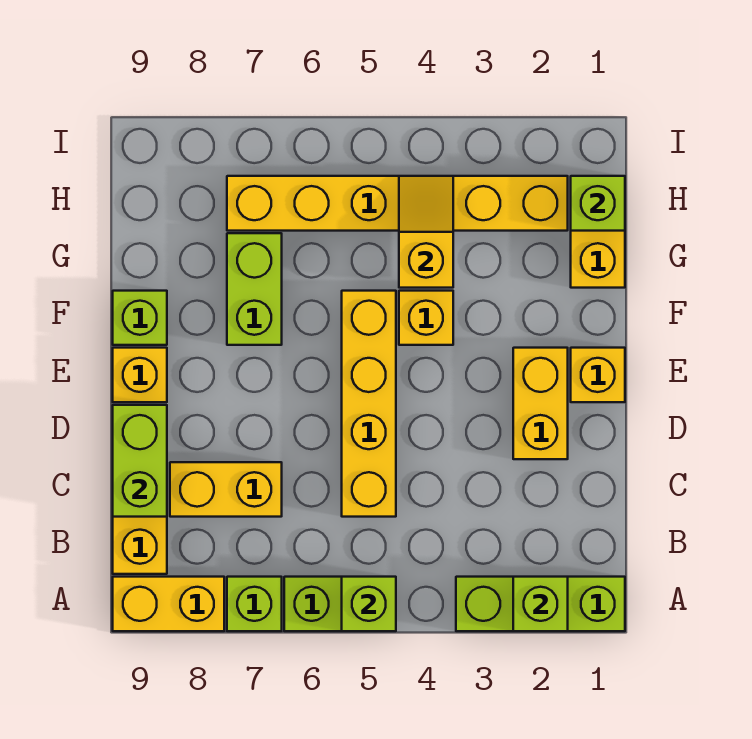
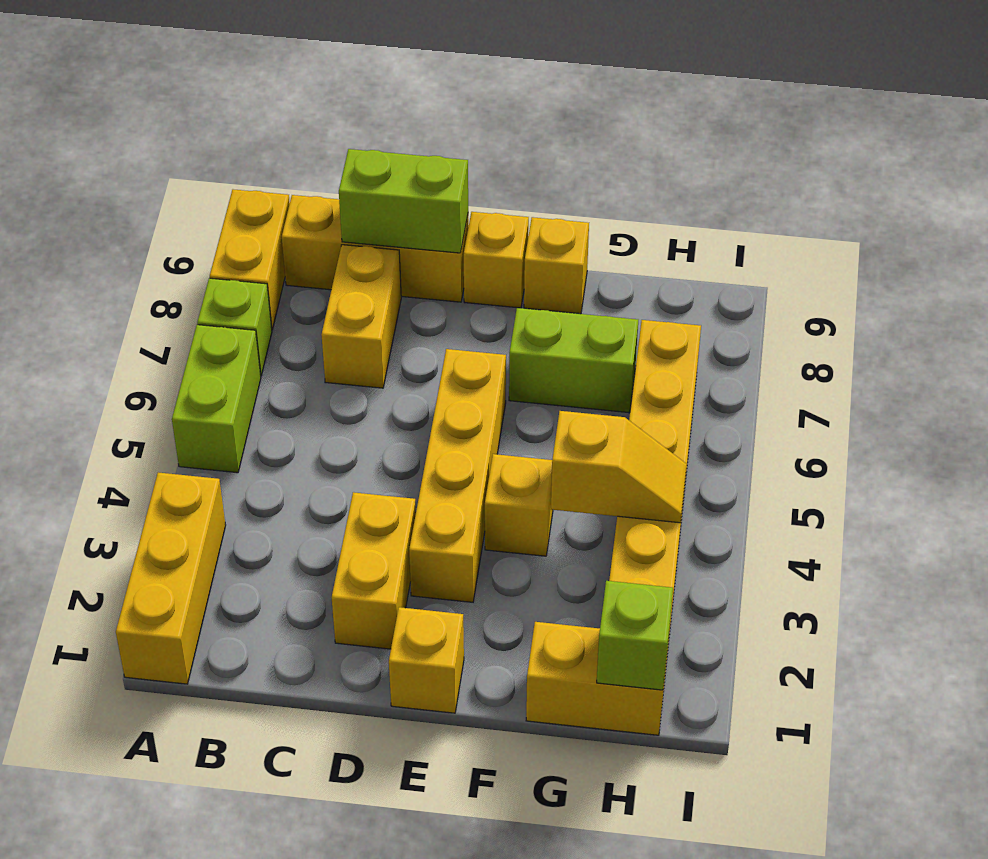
lime 1x3 brick [456,577,625,631] -> yellow 1x3 brick [116,472,226,684]
lime 1x1 brick [513,577,568,631] -> none
lime 1x1 brick [342,577,396,631] -> none
yellow 1x4 brick [342,291,396,517] -> yellow 1x4 brick turned to [409,349,506,602]
yellow 1x2 brick [513,348,568,459] -> yellow 1x2 brick turned to [332,492,416,649]
lime 1x1 brick [113,291,167,345] -> yellow 1x1 brick [524,217,589,314]

